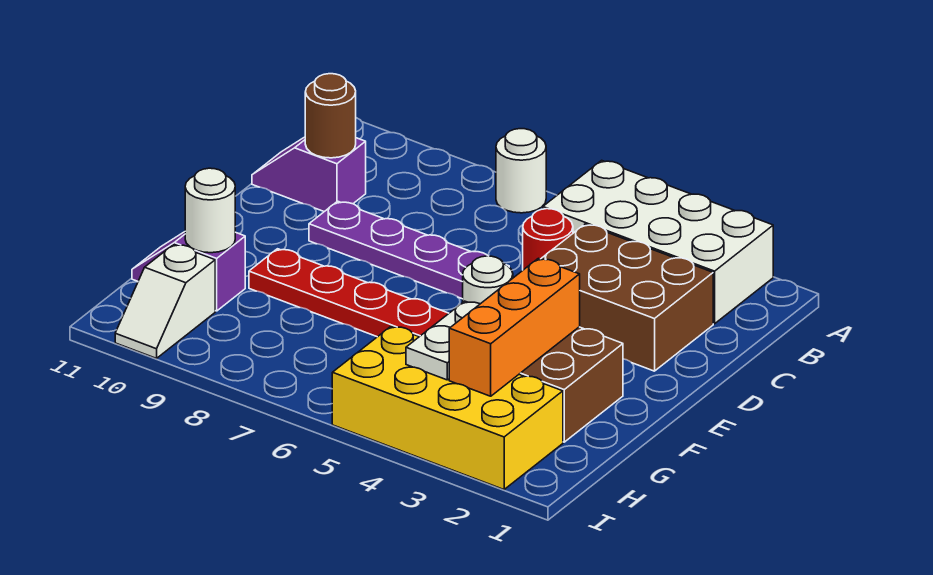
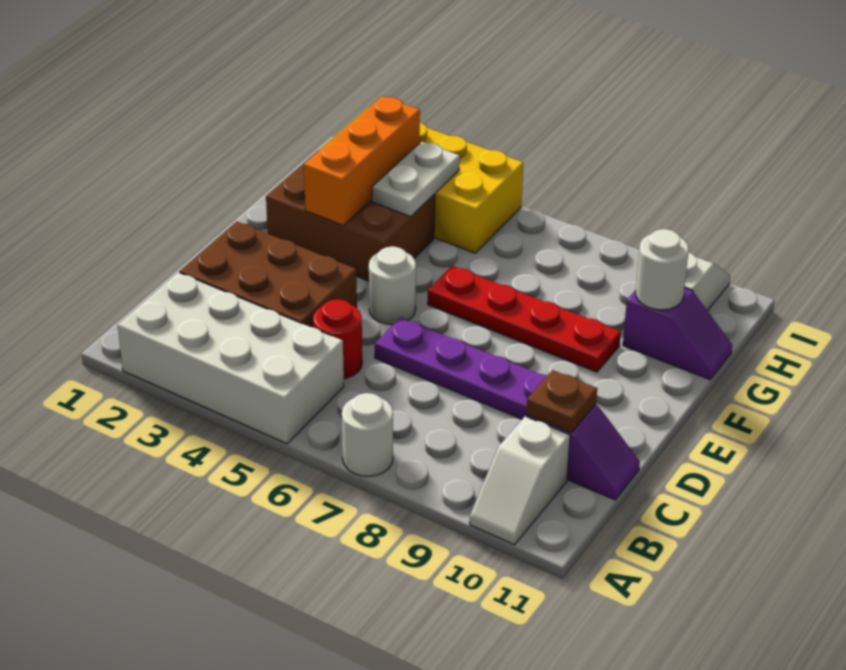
none -> white 1x2 slope [470,416,570,545]
brown 1x1 round brick [305,74,356,158] -> brown 1x1 plate [526,370,597,432]

